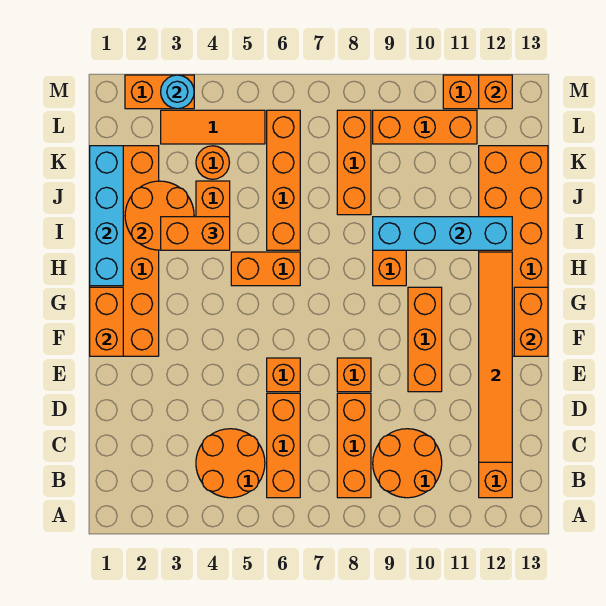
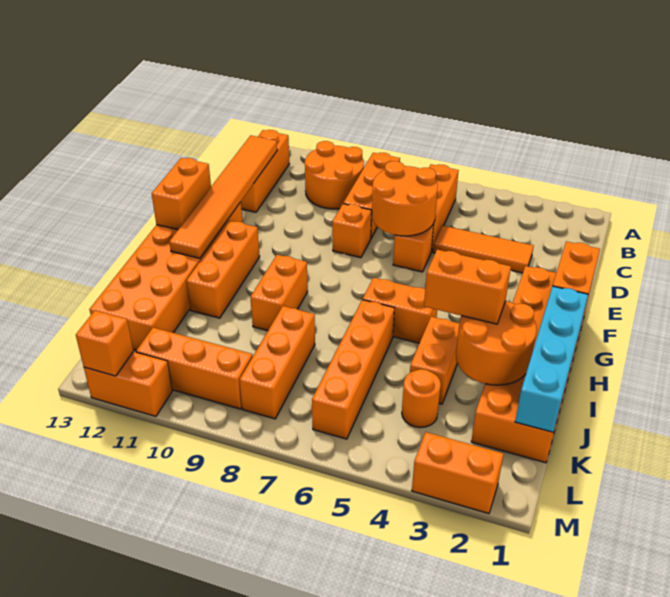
orange 2x2 round brick [196,429,265,498] -> orange 2x2 round brick moved to [372,161,438,236]
orange 1x3 brick [408,287,442,392] -> orange 1x3 brick moved to [186,221,260,318]
cyan 1x4 brick [373,217,512,250] -> none
orange 1x3 tile [161,110,265,144] -> orange 1x3 tile moved to [433,225,534,273]
cyan 1x1 round brick [161,75,194,109] -> none

